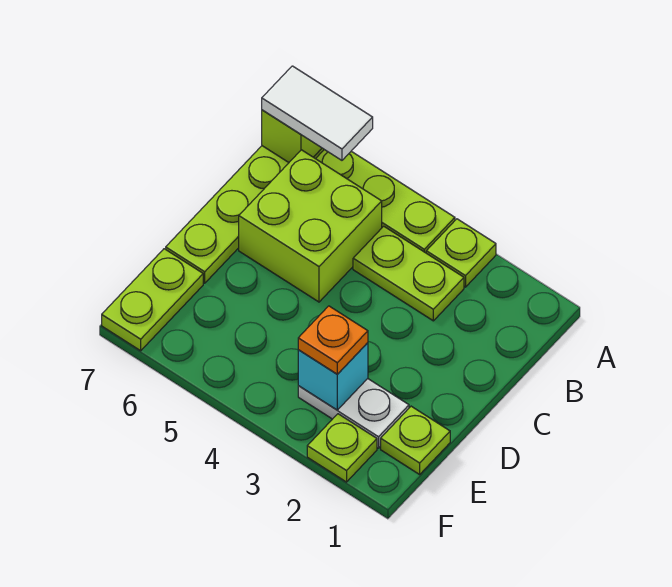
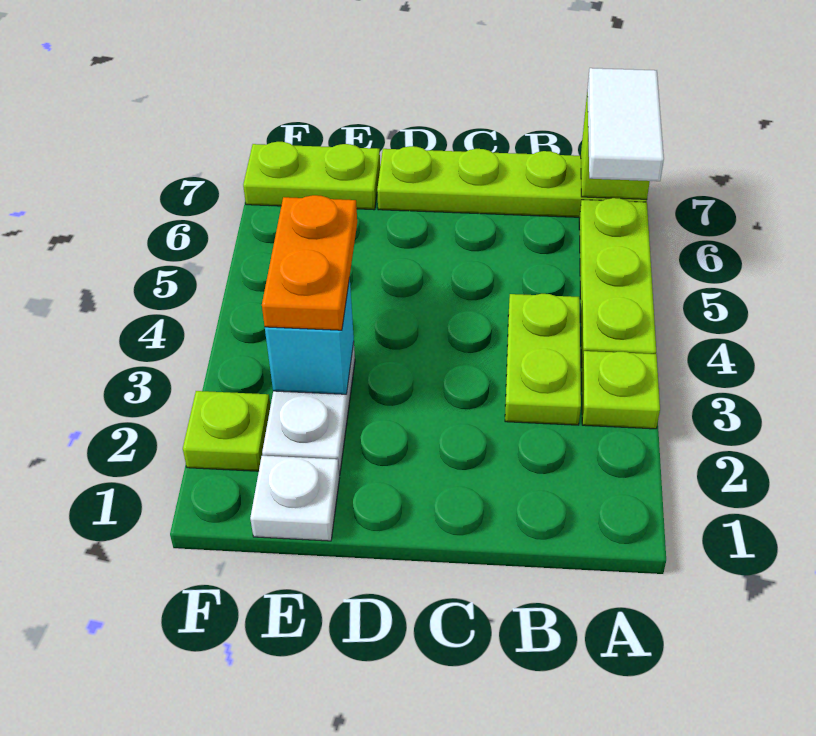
lime 2x2 brick [239,150,382,302] -> none
lime 1x1 plate [381,406,450,474] -> white 1x1 plate [250,456,340,541]
orange 1x1 plate [298,306,368,374] -> orange 1x2 plate [262,195,357,330]

